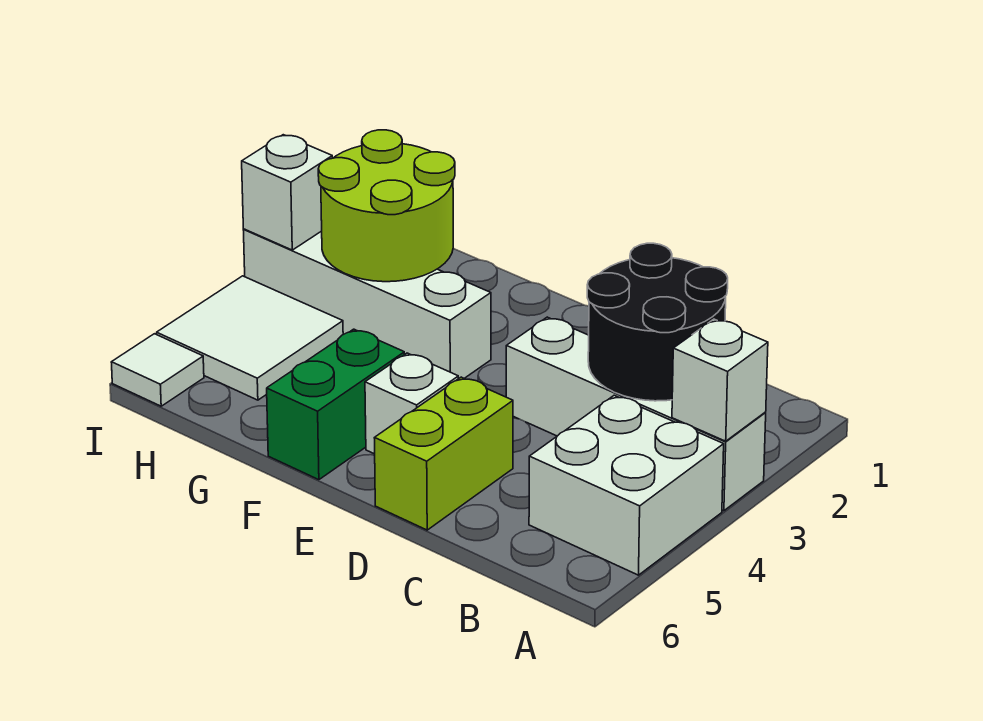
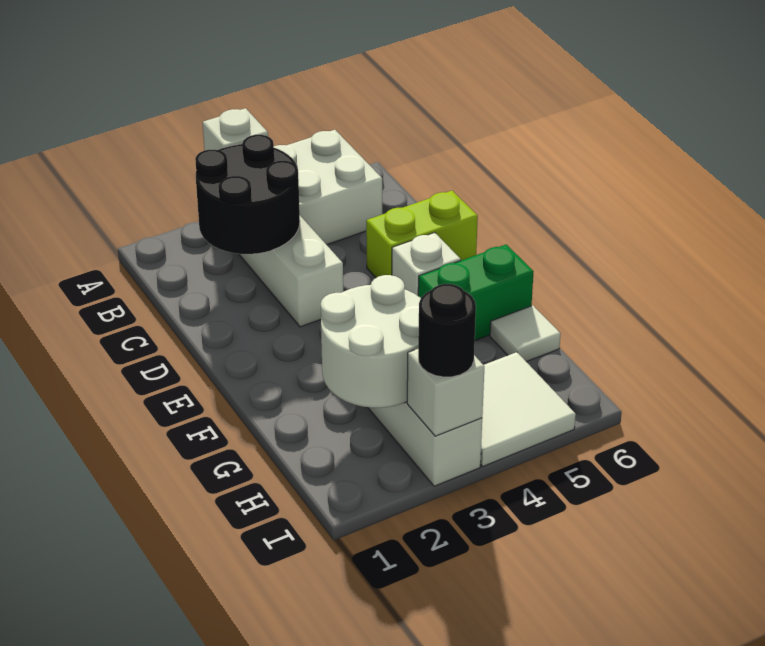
lime 2x2 round brick [318,130,455,282] -> white 2x2 round brick [321,275,421,408]
none -> black 1x1 round brick [418,284,476,377]
white 1x1 tile [111,334,204,406] -> white 1x1 tile moved to [490,305,561,362]

